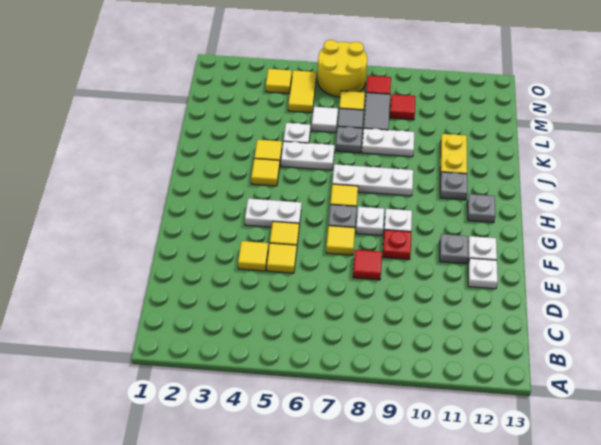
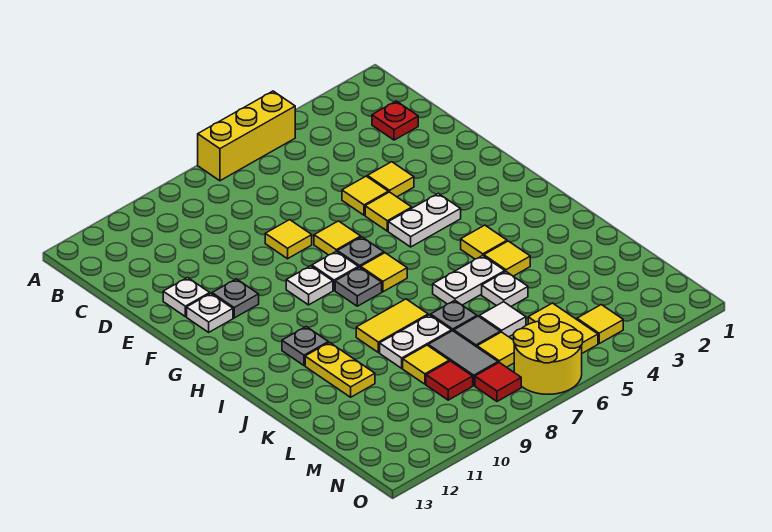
none -> yellow 1x3 brick [198,91,295,181]
red 1x1 tile [353,250,382,280] -> yellow 1x1 tile [265,220,312,259]
red 1x1 plate [383,230,411,260] -> red 1x1 plate moved to [372,101,418,140]
grey 1x1 plate [467,194,496,223] -> grey 1x1 plate moved to [335,267,382,306]
white 1x3 plate [332,164,413,196] -> none
none -> yellow 1x2 tile [356,299,428,352]
none -> yellow 1x1 tile [403,345,449,384]

